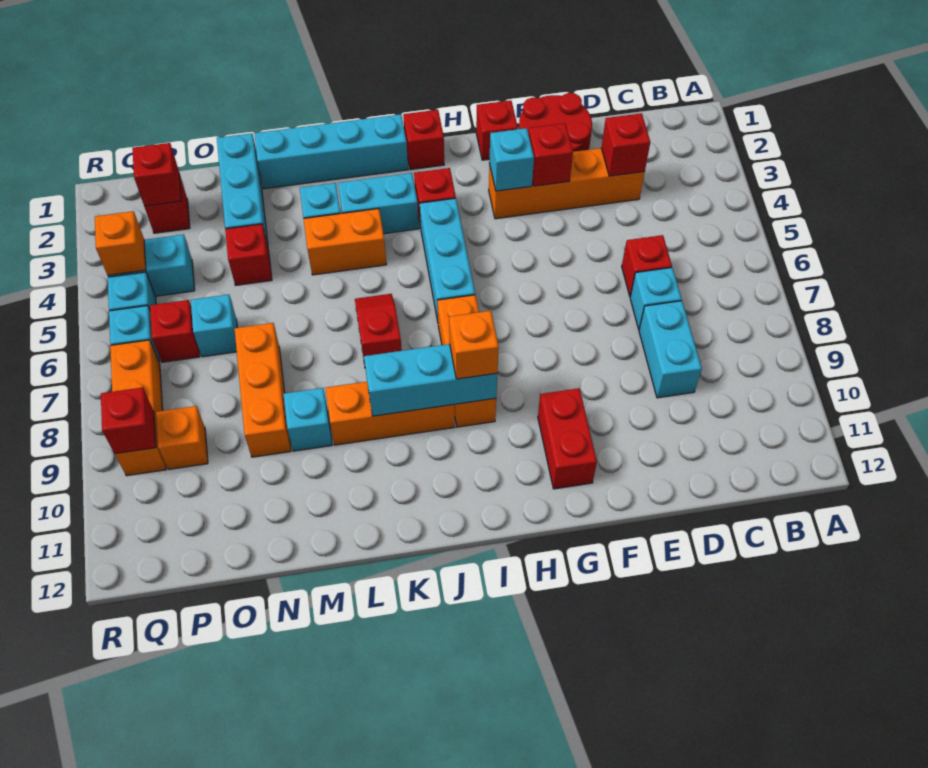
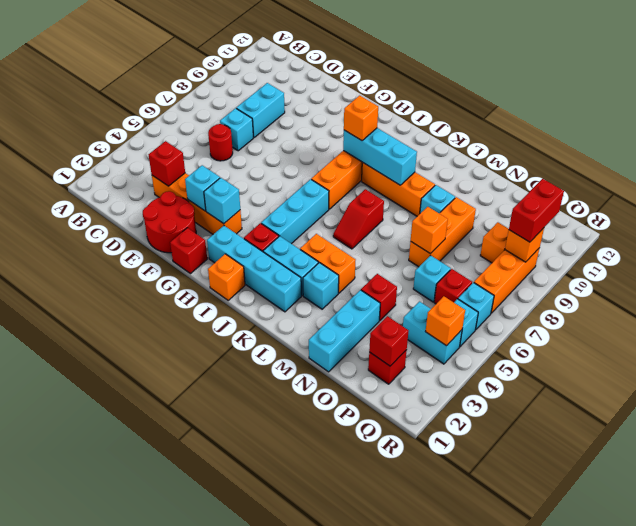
red 1x1 brick [622,235,672,297] -> red 1x1 round brick [208,124,233,161]
red 1x1 brick [529,123,573,186] -> cyan 1x1 brick [185,165,220,211]
red 1x2 brick [538,388,597,489] -> red 1x2 brick moved to [509,179,564,242]
red 1x1 brick [403,110,444,170] -> orange 1x1 brick [208,254,245,300]
cyan 1x4 brick [254,114,408,189] -> cyan 1x4 brick moved to [207,226,301,312]
none -> orange 1x1 brick [411,207,448,254]
red 1x1 brick [101,387,156,454] -> orange 1x1 brick [505,228,544,262]

